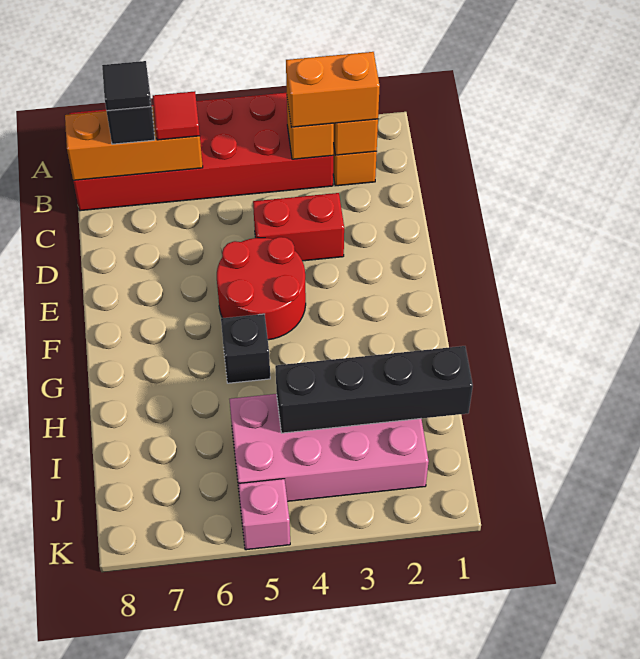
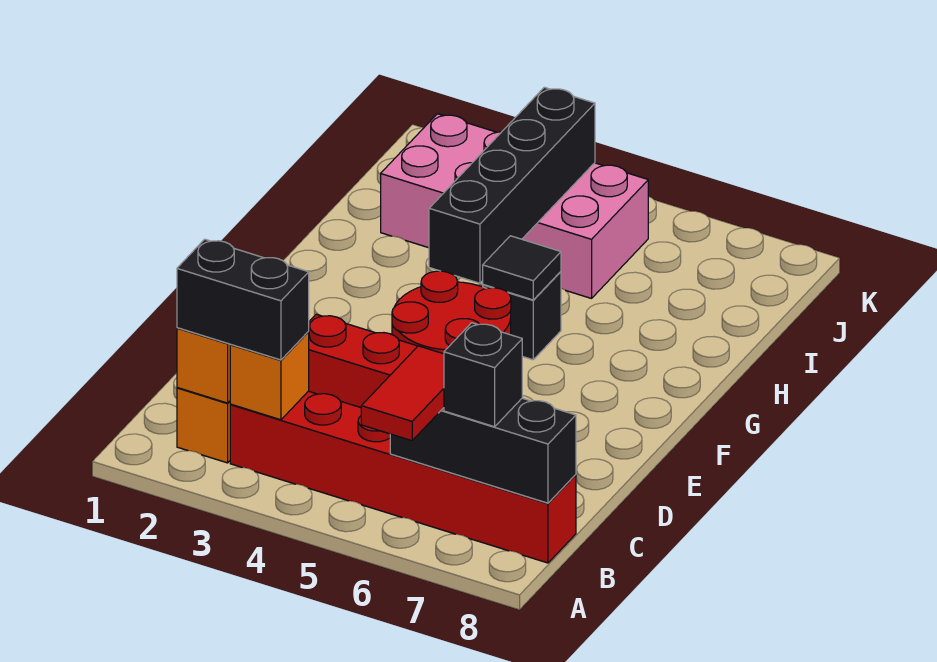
red 2x6 brick [69,93,333,211] -> red 1x6 brick [230,391,576,563]
orange 1x2 brick [286,52,380,127] -> black 1x2 brick [177,239,309,360]
orange 1x3 brick [65,107,203,180] -> black 1x3 brick [390,398,576,503]
red 1x1 tile [153,91,200,140] -> red 1x2 tile [361,346,444,441]
black 1x1 tile [102,61,150,111] -> black 1x1 tile moved to [483,236,561,300]
black 1x4 brick [275,346,473,433] -> black 1x4 brick turned to [429,87,595,283]
pink 1x1 brick [238,479,290,550] -> none

